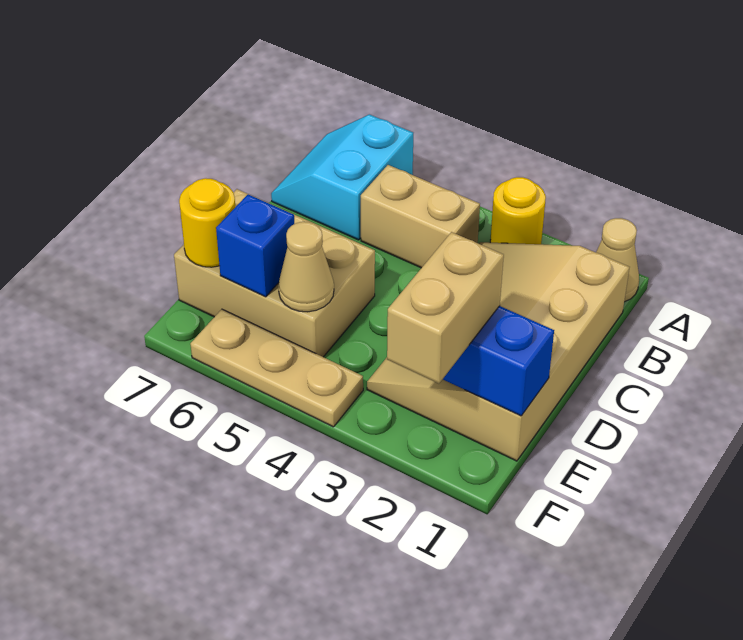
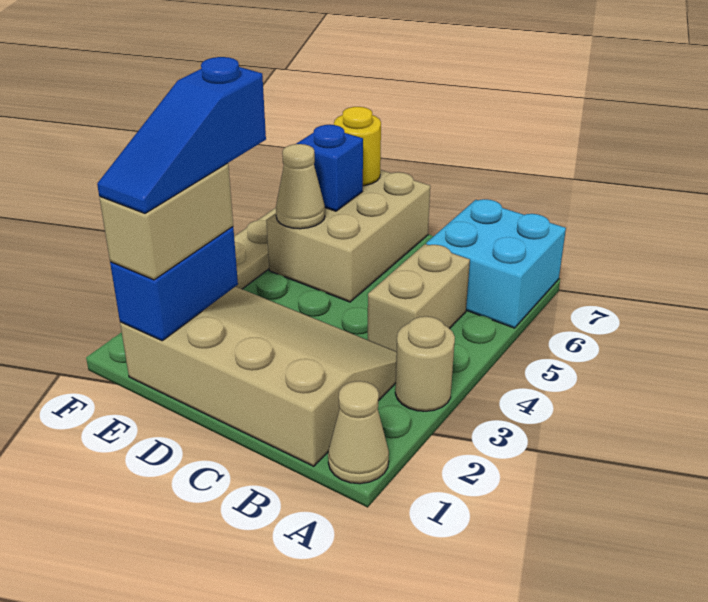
yellow 1x1 round brick [490,177,546,244] -> tan 1x1 round brick [395,316,455,411]
cyan 2x2 slope [271,114,413,240] -> cyan 2x2 brick [426,199,566,328]
none -> blue 1x3 slope [97,57,266,213]
tan 1x2 brick [387,232,504,384] -> tan 1x2 brick turned to [99,163,233,280]

